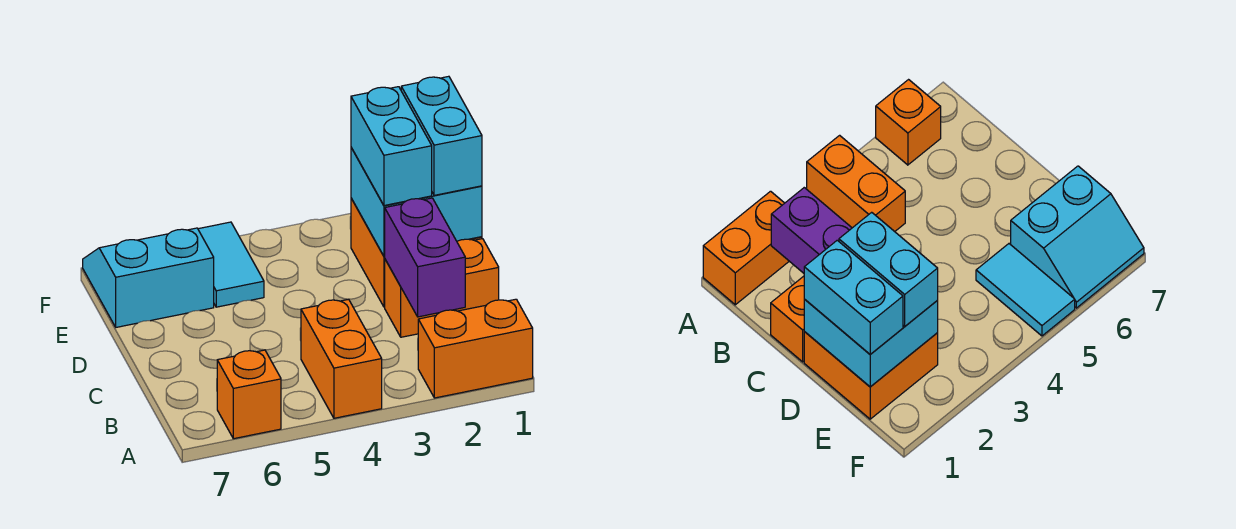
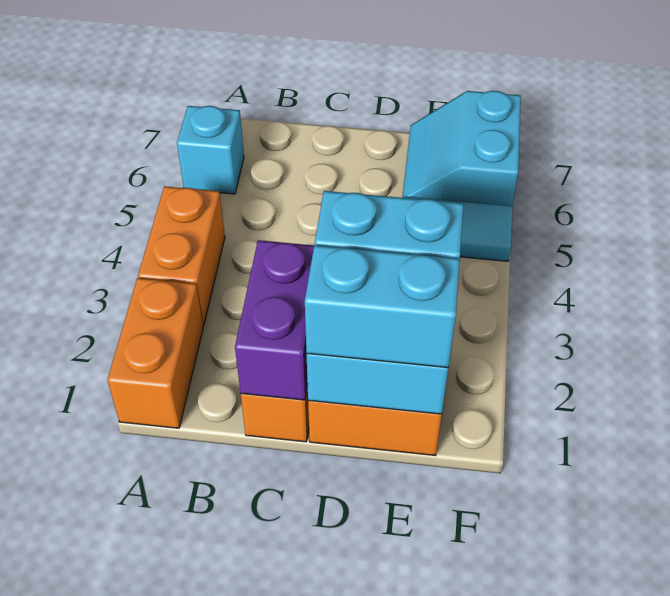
orange 1x2 brick [301,299,382,418] -> orange 1x2 brick turned to [138,186,225,326]
orange 1x1 brick [217,350,281,439] -> cyan 1x1 brick [177,106,244,194]
purple 1x2 brick [384,198,465,317] -> purple 1x2 brick turned to [235,240,314,400]
cyan 2x2 slope [83,228,214,327] -> cyan 2x2 slope turned to [403,91,521,206]

